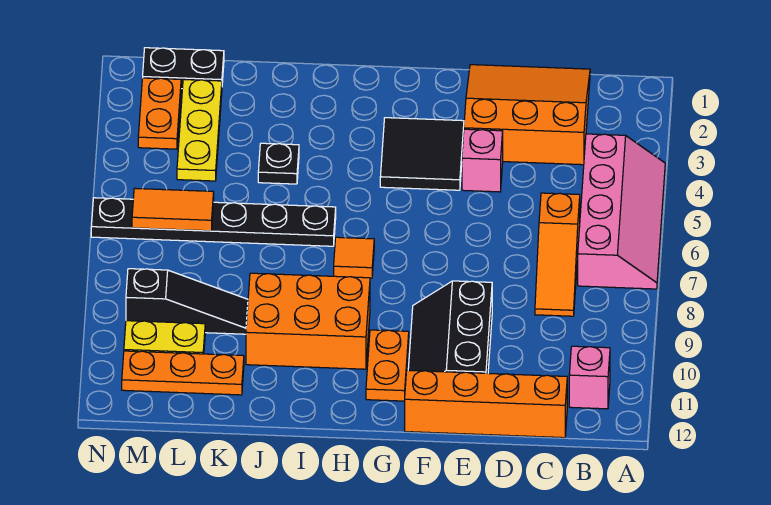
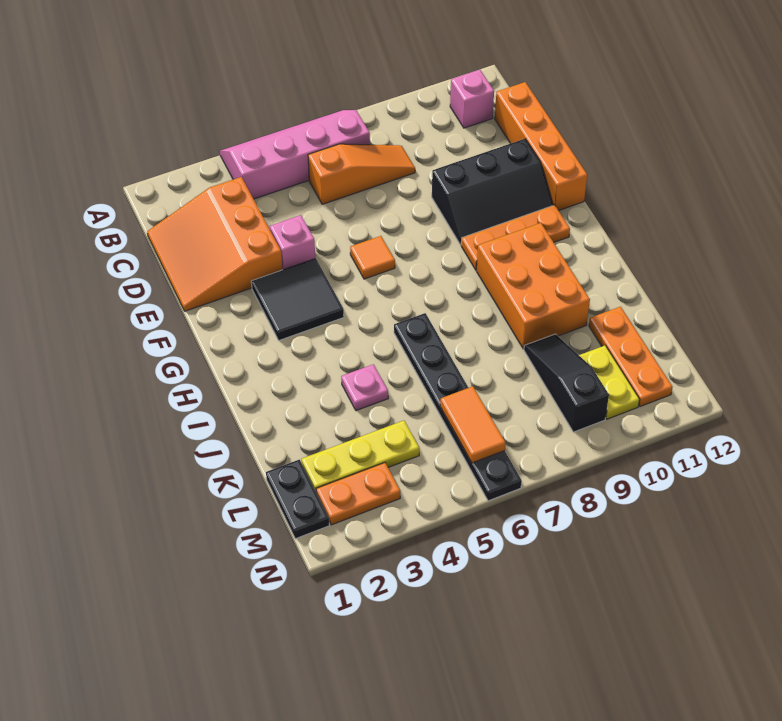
orange 1x2 plate [366,330,409,401] -> orange 1x3 plate [461,205,570,270]
orange 1x1 tile [334,237,374,278] -> orange 1x1 tile moved to [350,236,395,279]
black 1x1 plate [258,143,299,184] -> pink 1x1 plate [341,364,388,411]

